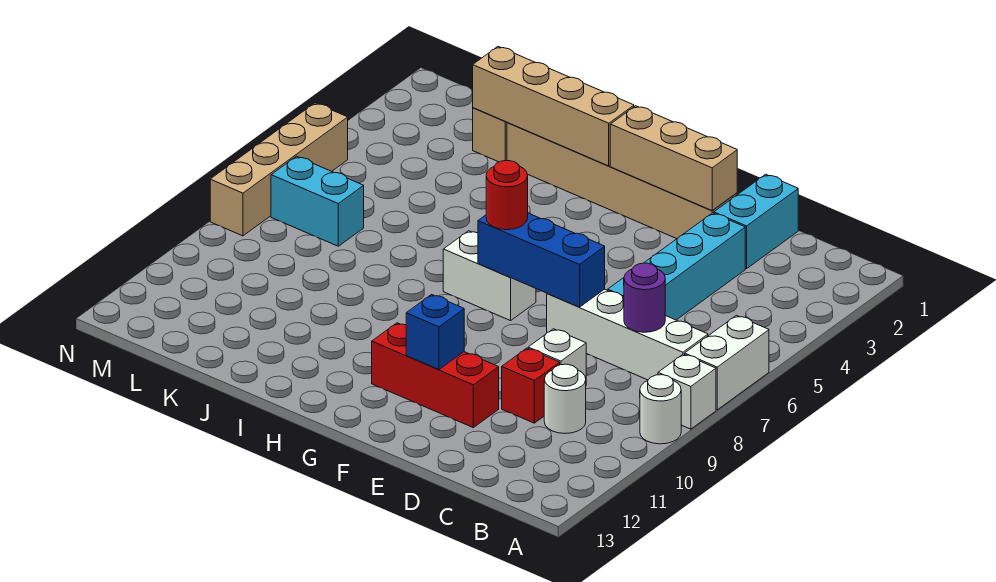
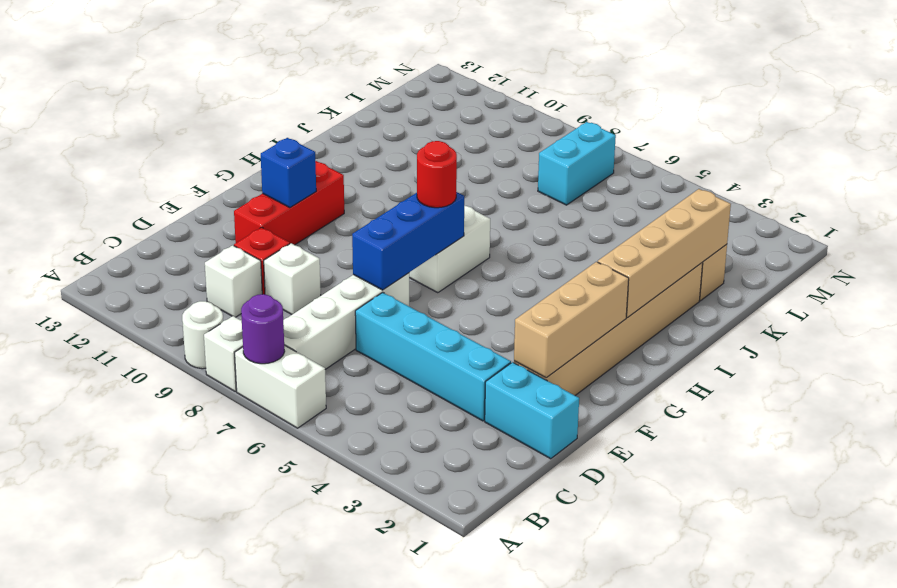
purple 1x1 round brick [624,263,665,332] -> purple 1x1 round brick moved to [241,294,285,364]
white 1x1 round brick [544,364,586,434] -> white 1x1 brick [205,245,262,317]
tan 1x4 brick [210,103,348,236] -> none

